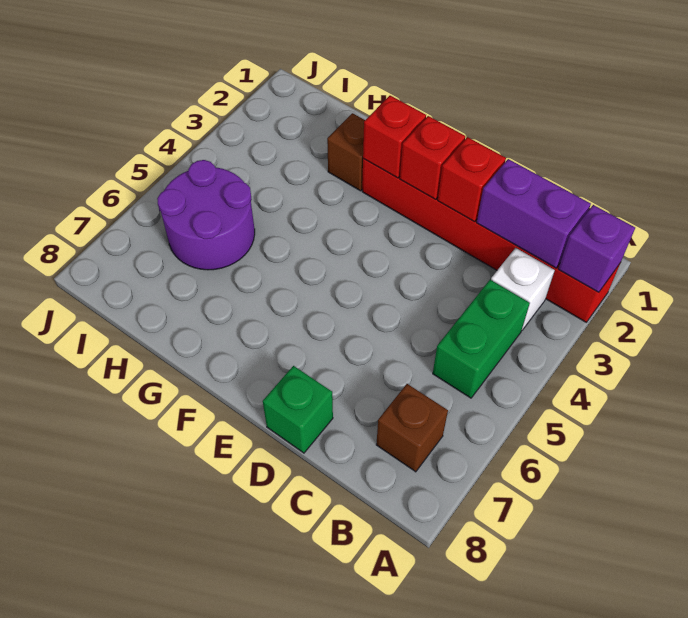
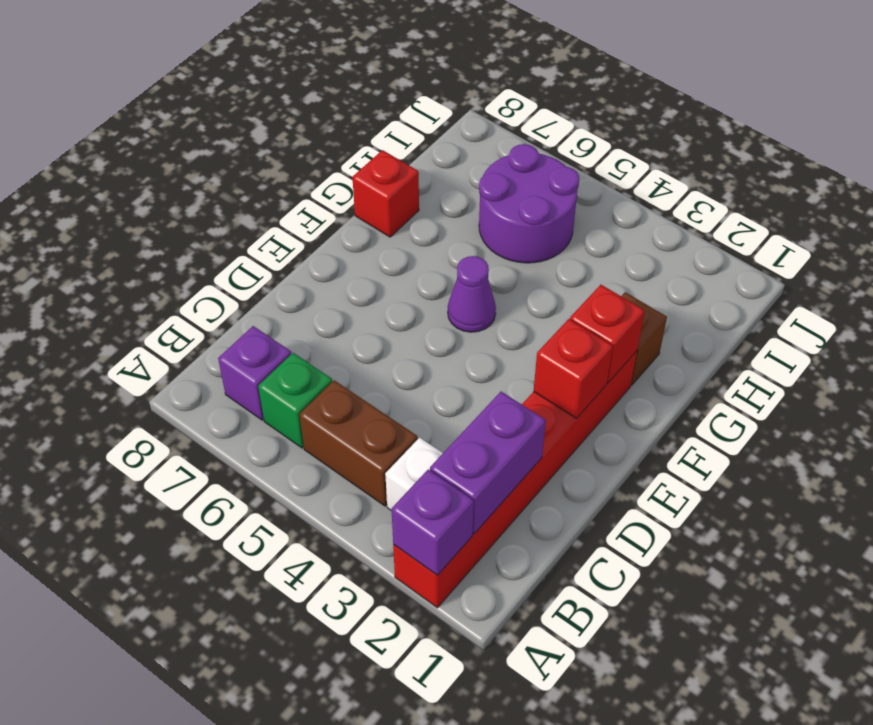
green 1x2 brick [433,280,530,398] -> brown 1x2 brick [299,380,418,506]
brown 1x1 brick [376,384,448,472] -> purple 1x1 brick [218,326,291,420]
red 1x1 brick [438,137,506,222] -> red 1x1 brick moved to [352,150,419,237]
green 1x1 brick [263,366,333,453] -> green 1x1 brick moved to [258,353,332,448]
none -> purple 1x1 cone [448,256,496,332]

